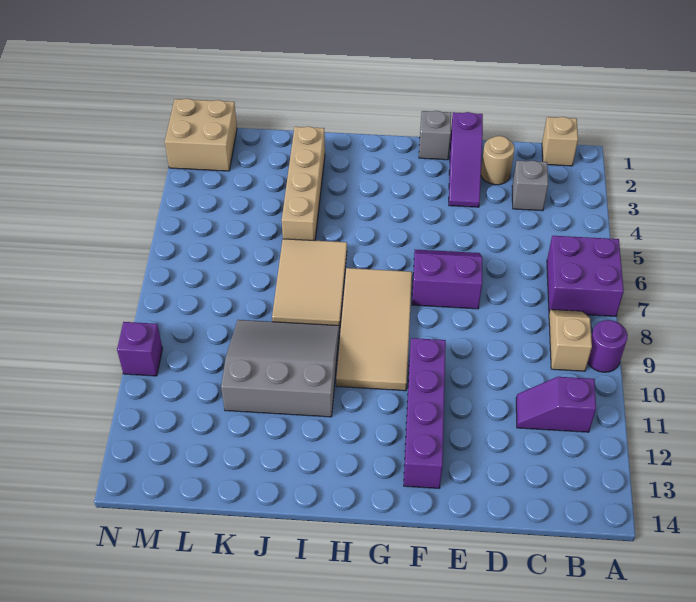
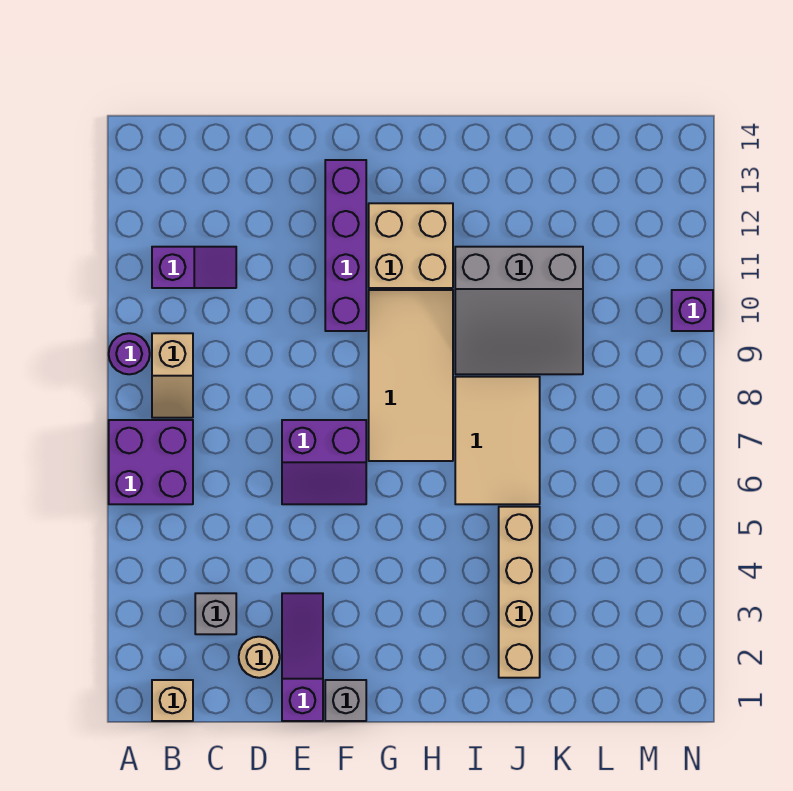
tan 2x2 brick [165,99,237,171] -> tan 2x2 brick moved to [369,203,453,288]

